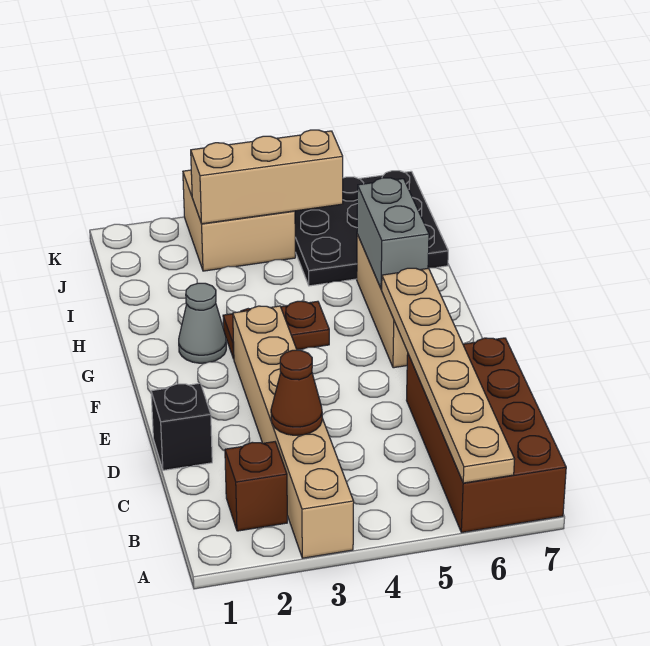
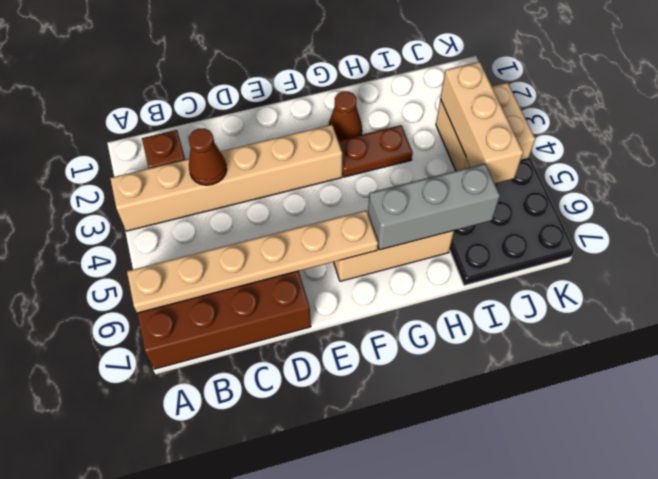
black 1x1 brick [151,383,212,470] -> none
grey 1x1 cone [179,283,226,363] -> brown 1x1 cone [328,91,362,140]
brown 1x2 plate [223,301,329,359] -> brown 1x2 plate turned to [338,125,413,177]
grey 1x2 brick [357,178,429,289] -> grey 1x3 brick [368,164,500,250]

